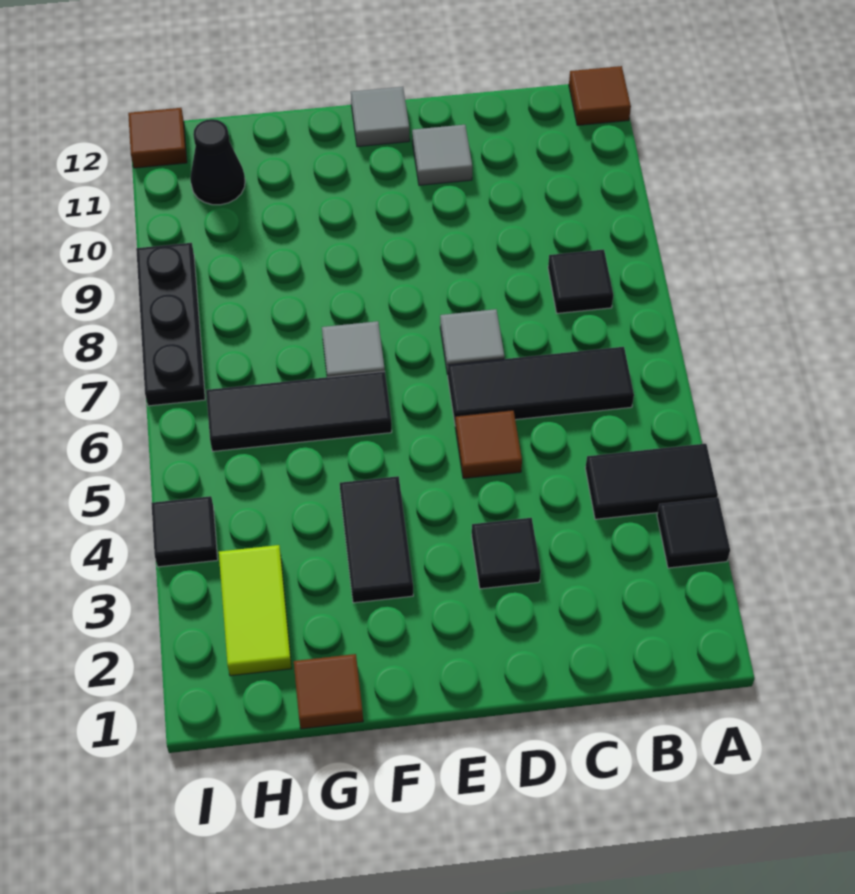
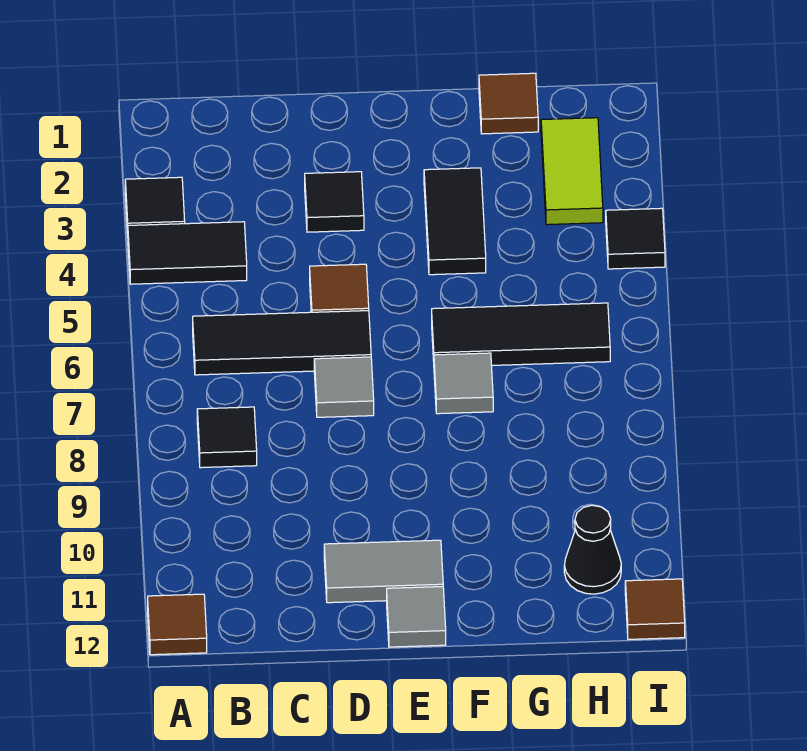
grey 1x1 tile [412,125,472,185] -> grey 1x2 tile [324,540,443,603]
black 1x3 plate [136,243,205,406] -> none

